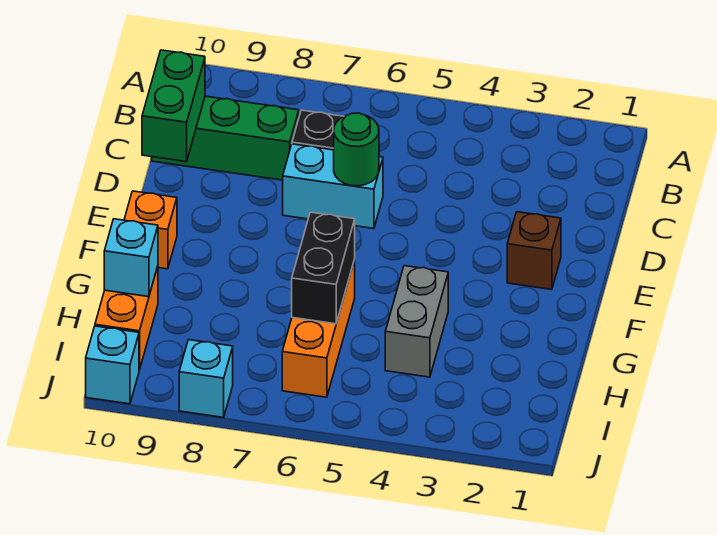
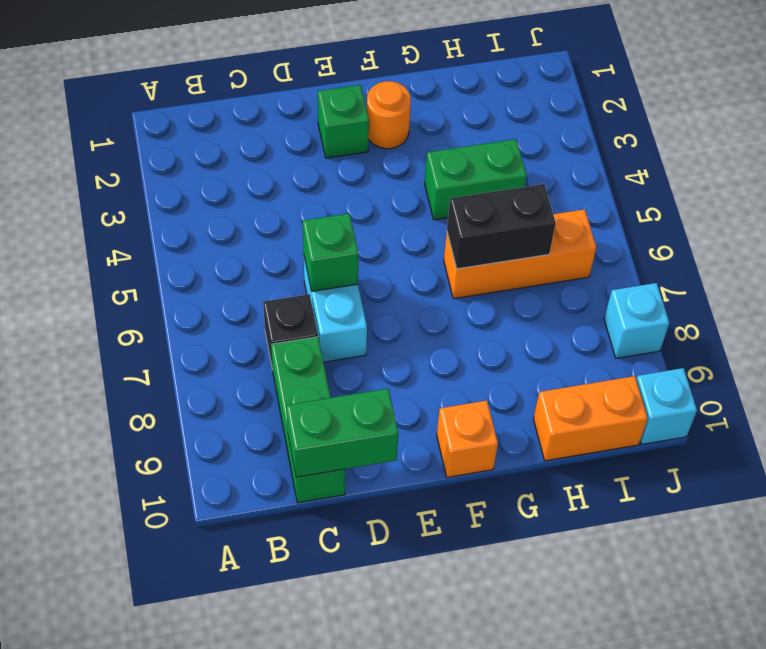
green 1x1 round brick [334,113,379,186] -> green 1x1 brick [303,213,359,291]
brown 1x1 brick [507,212,561,290] -> green 1x1 brick [318,85,369,158]
none -> orange 1x1 round brick [367,81,411,149]
grey 1x2 brick [385,266,448,377] -> green 1x2 brick [425,139,527,220]
cyan 1x1 brick [104,219,158,297] -> none

